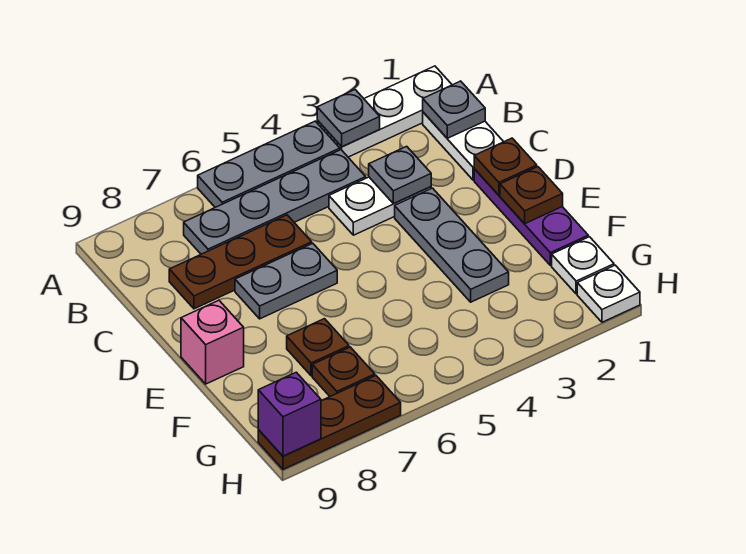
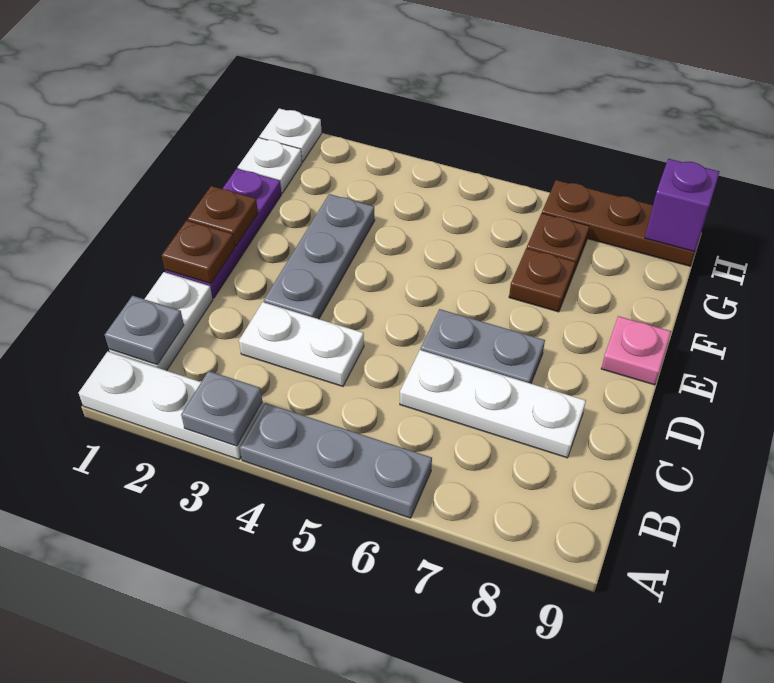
grey 1x4 plate [184,150,366,254] -> none
grey 1x1 plate [369,146,431,204] -> none
brown 1x3 plate [169,215,312,309] -> white 1x3 plate [400,350,586,458]
pink 1x1 brick [181,300,244,384] -> pink 1x1 plate [601,316,671,385]

